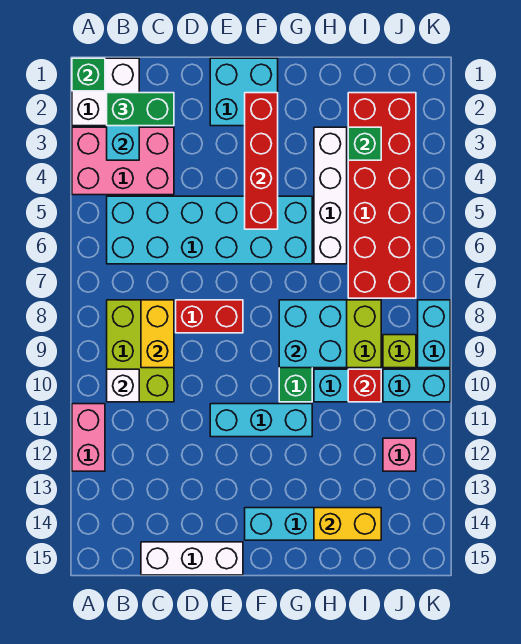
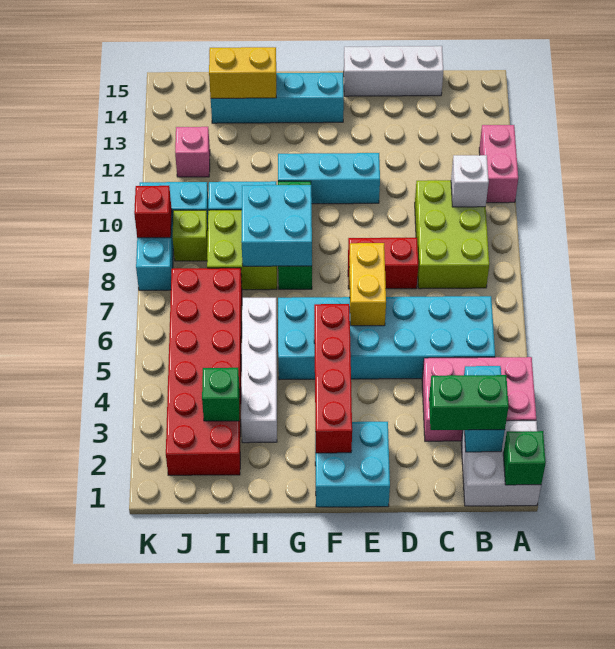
yellow 1x2 brick [141,300,174,368] -> yellow 1x2 brick moved to [349,243,386,326]
red 1x1 brick [348,369,381,402] -> red 1x1 brick moved to [134,186,172,238]

